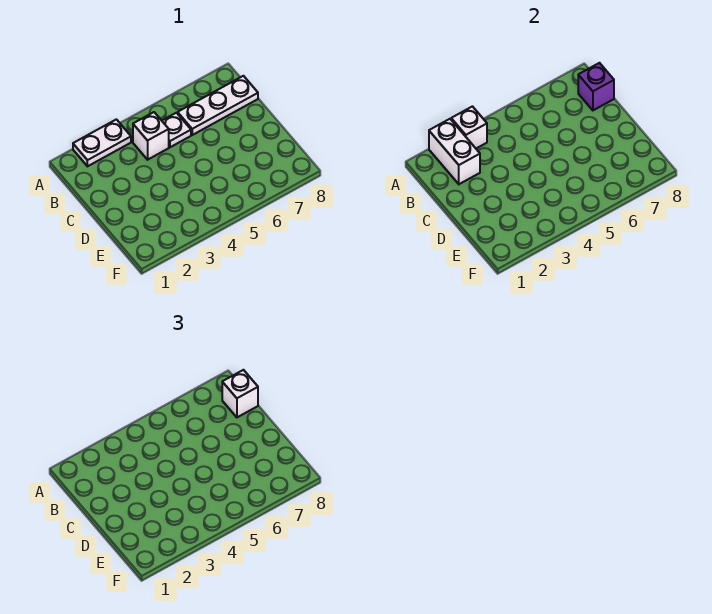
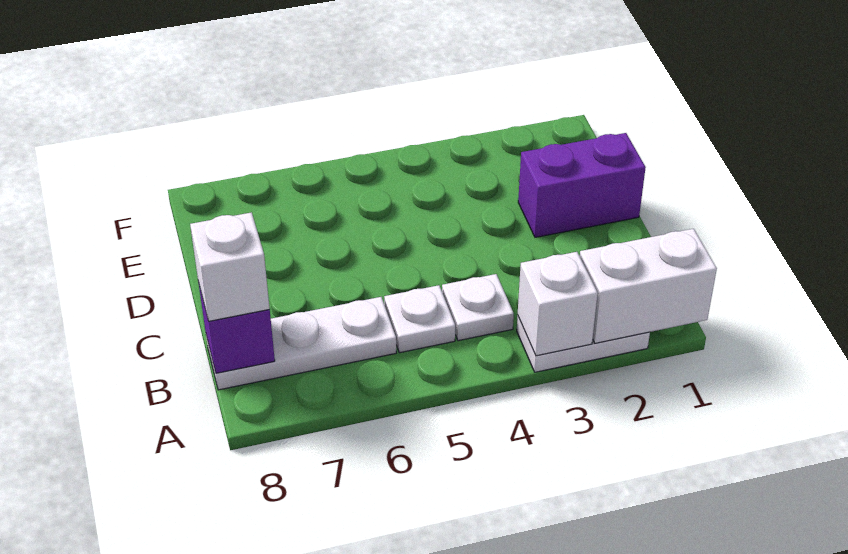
white 1x2 brick [429,119,480,184] -> white 1x2 brick turned to [580,229,717,343]
white 1x1 brick [133,112,169,160] -> white 1x1 plate [442,274,514,341]
none -> purple 1x2 brick [518,133,646,237]

